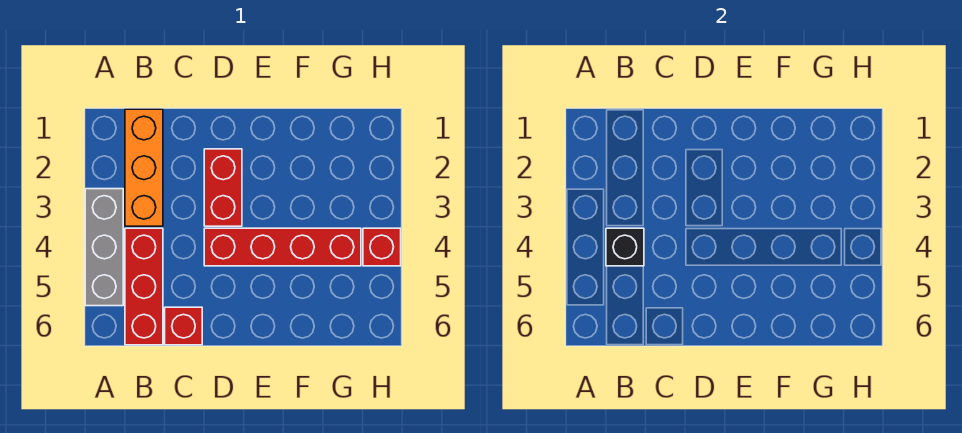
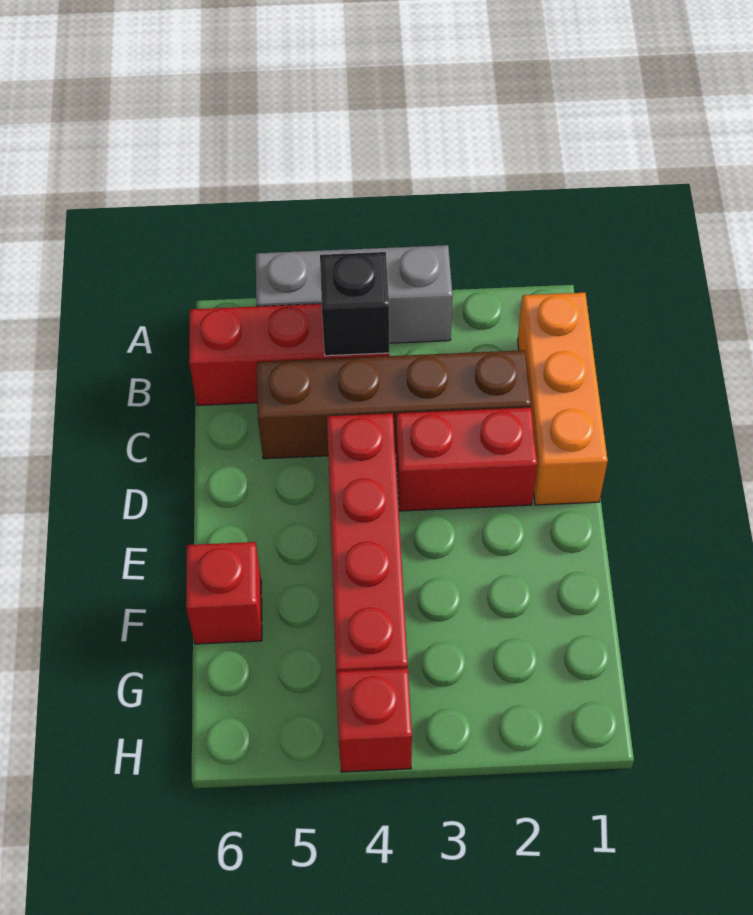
orange 1x3 brick [125,109,163,226] -> orange 1x3 brick turned to [518,293,608,505]
none -> brown 1x4 brick [257,350,531,459]
red 1x1 brick [165,307,202,345] -> red 1x1 brick moved to [186,542,262,644]

